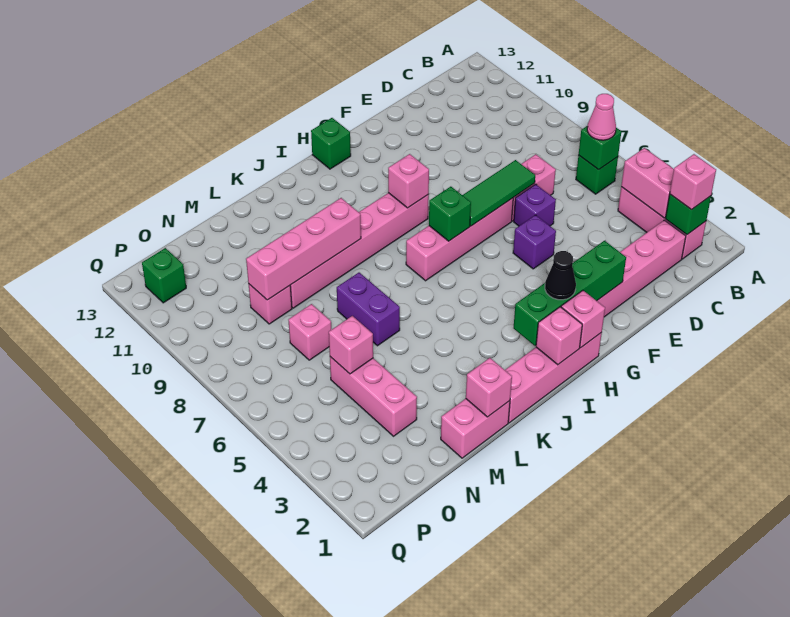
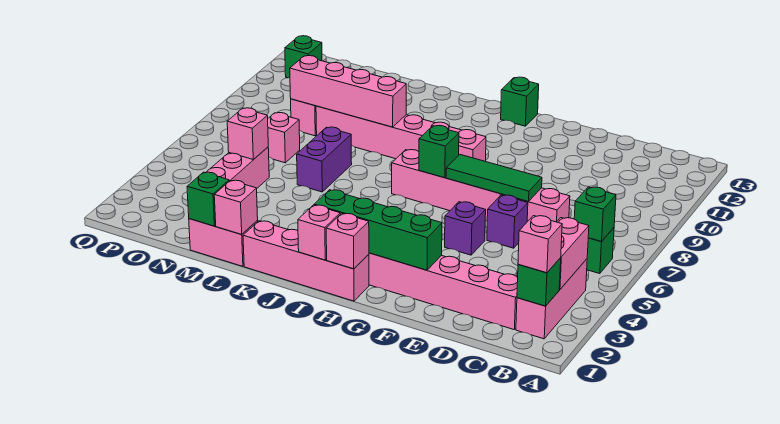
pink 1x1 cone [587,94,616,140] -> none
black 1x1 cone [545,251,576,300] -> none
pink 1x1 brick [388,154,429,208] -> none
none -> green 1x1 brick [187,172,229,226]

